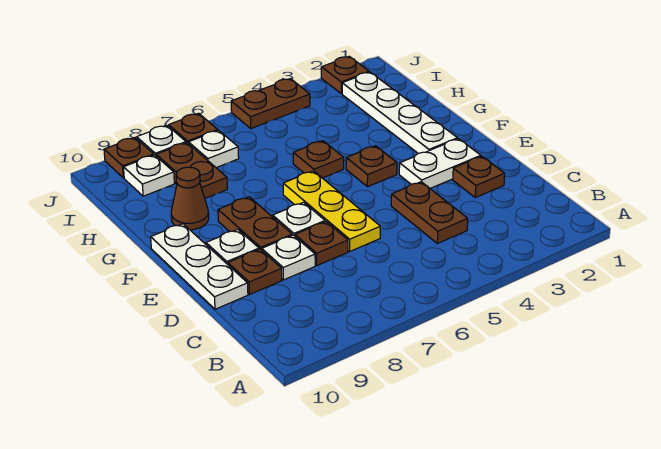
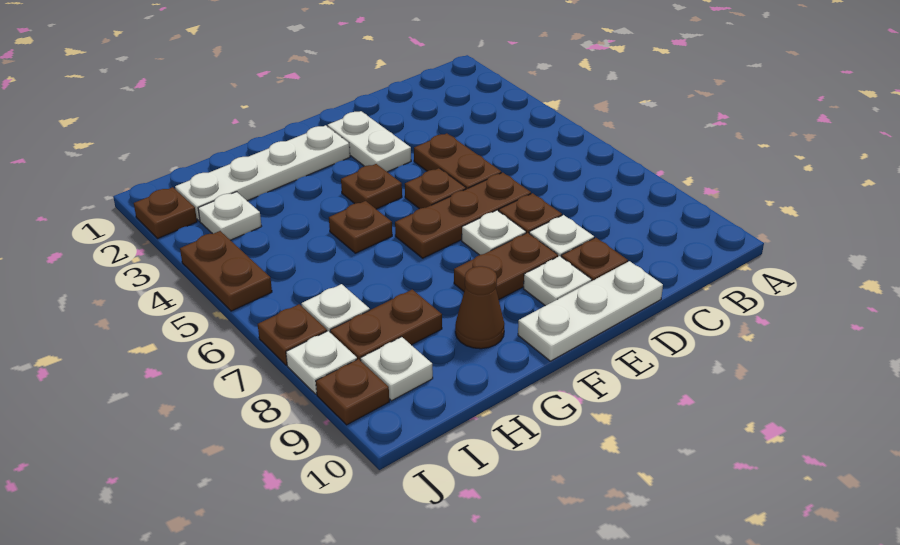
brown 1x2 plate [391,182,468,243] -> brown 1x2 plate turned to [414,133,501,189]
brown 1x1 plate [453,156,505,198] -> brown 1x1 plate moved to [405,168,466,209]
yellow 1x3 plate [283,171,380,251] -> brown 1x3 plate [395,173,531,258]
none -> white 1x1 plate [198,192,262,240]

